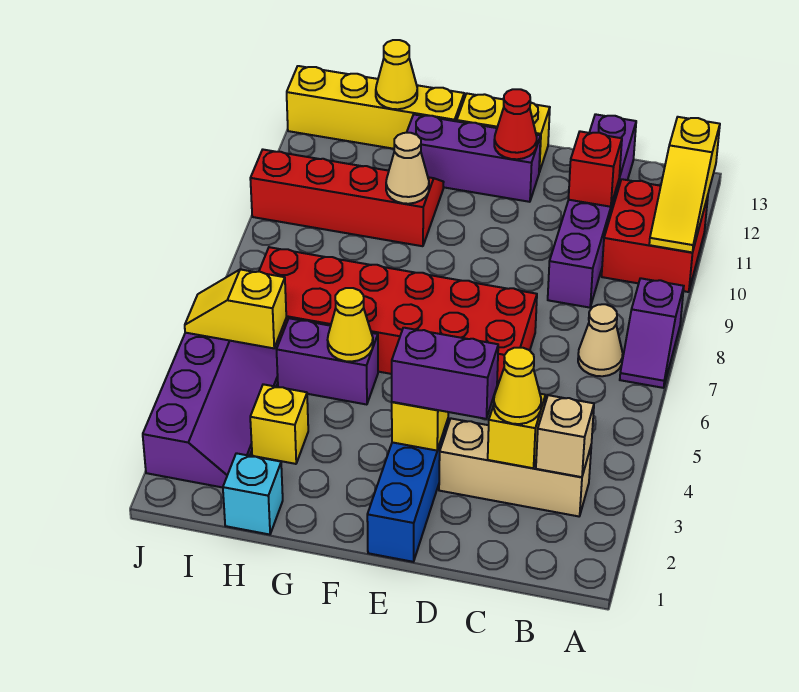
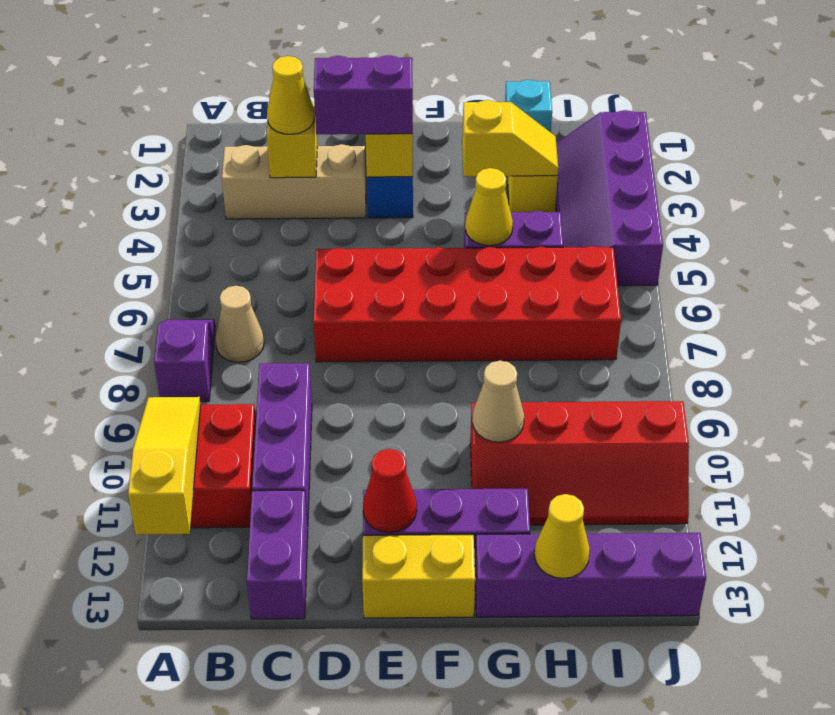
tan 1x1 brick [536,395,594,477] -> none
red 1x1 brick [568,131,622,207] -> none
yellow 1x4 brick [287,66,464,149] -> purple 1x4 brick [475,533,706,617]
yellow 1x2 slope [185,269,286,348] -> yellow 1x2 slope moved to [462,100,558,176]

